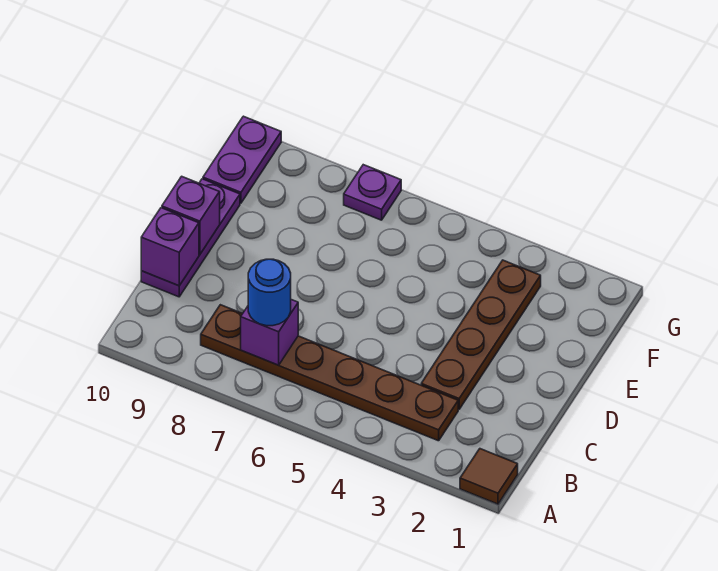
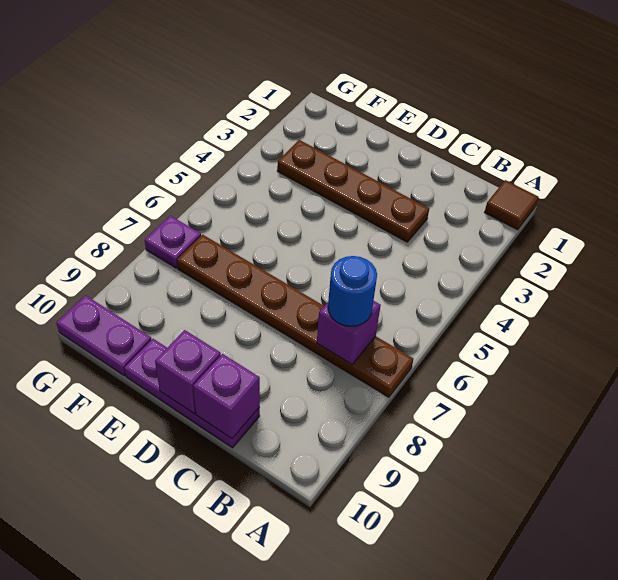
brown 1x6 plate [201,305,458,441] -> brown 1x6 plate turned to [177,235,413,397]

